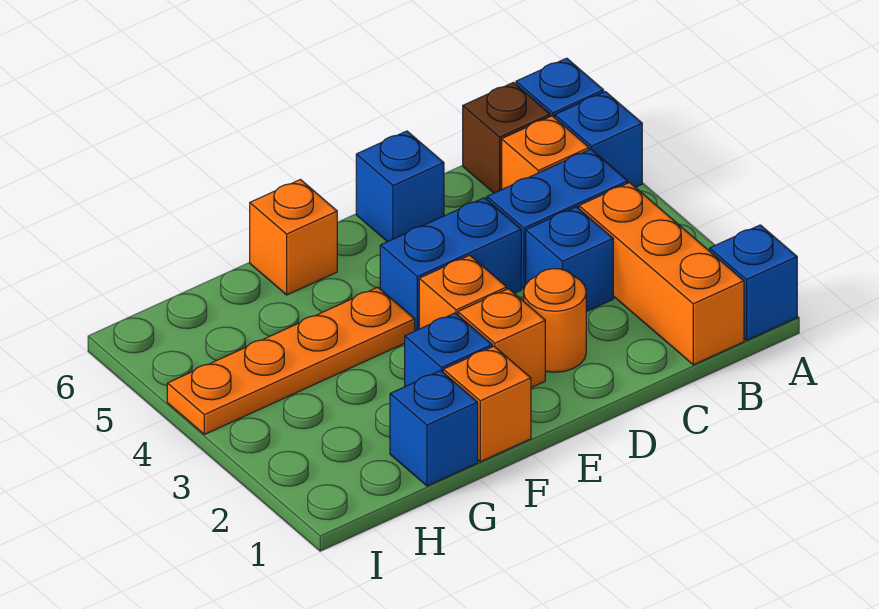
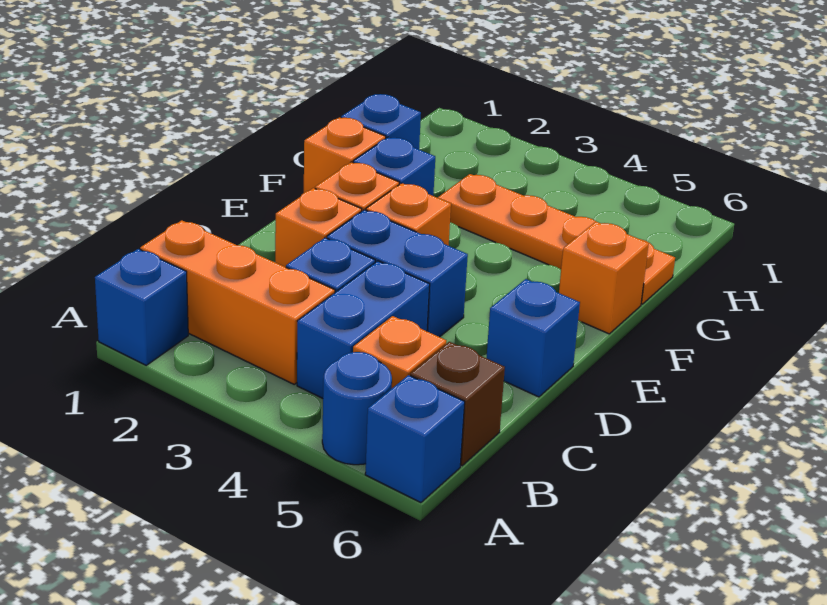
blue 1x1 brick [555,92,642,187] -> blue 1x1 round brick [322,352,392,465]
orange 1x1 round brick [524,269,586,372] -> orange 1x1 brick [275,188,362,267]
blue 1x2 brick [380,198,521,331] -> blue 1x2 brick turned to [327,210,468,337]
orange 1x4 plate [167,287,415,434] -> orange 1x4 plate turned to [438,174,675,304]

